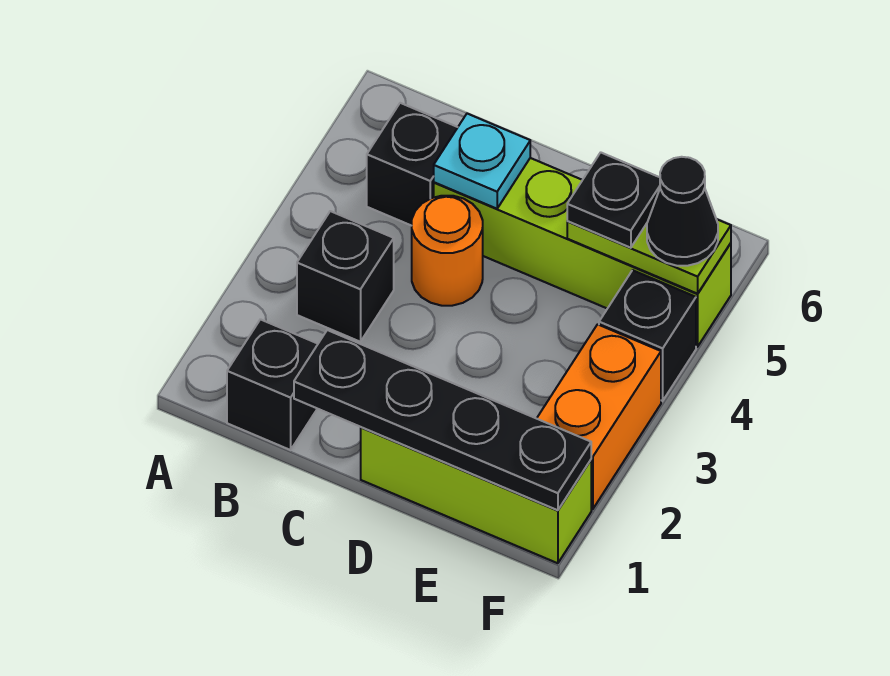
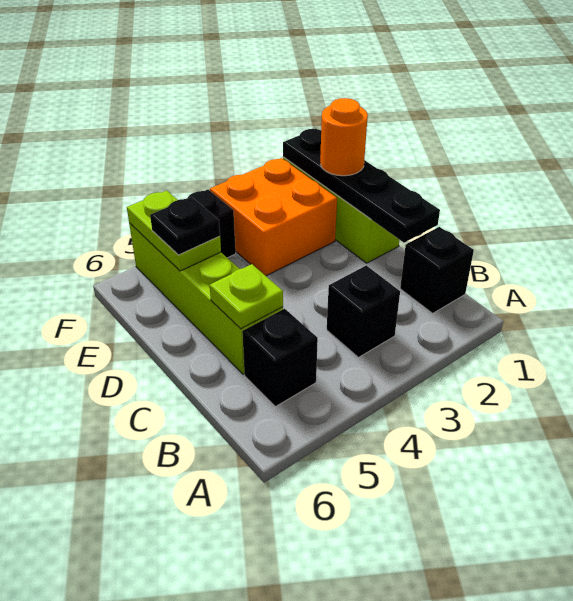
orange 1x1 round brick [412,196,483,306] -> orange 1x1 round brick moved to [320,98,368,176]
cyan 1x1 plate [434,114,530,209] -> lime 1x1 plate [210,264,283,329]
orange 1x2 brick [537,324,661,509] -> orange 2x2 brick [210,158,337,276]
black 1x1 cone [647,157,718,266] -> none

